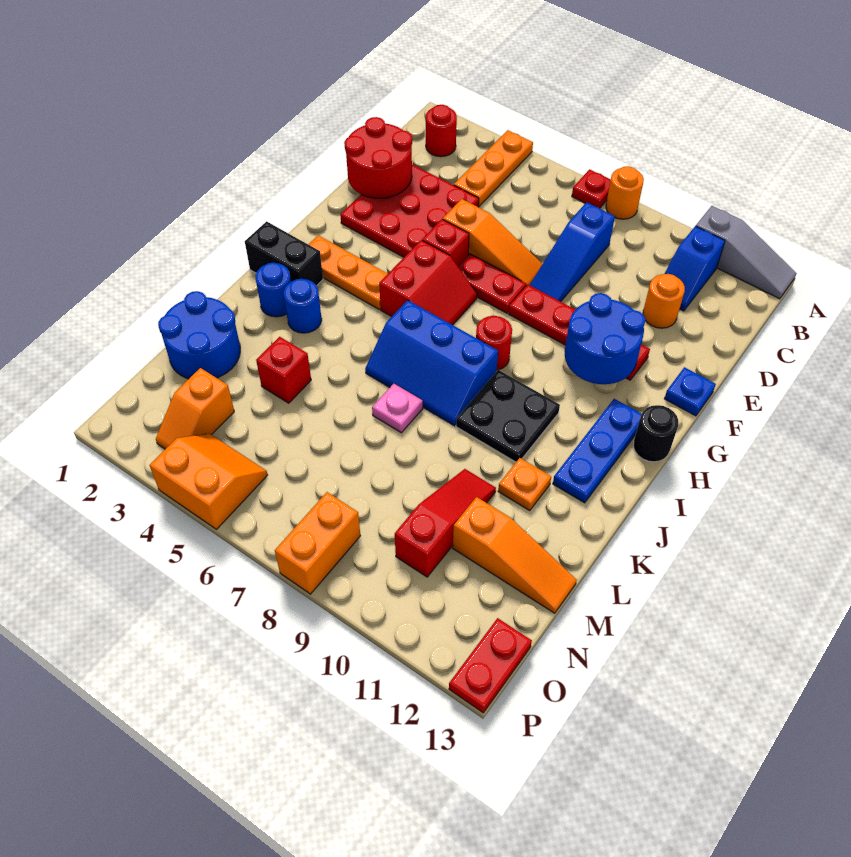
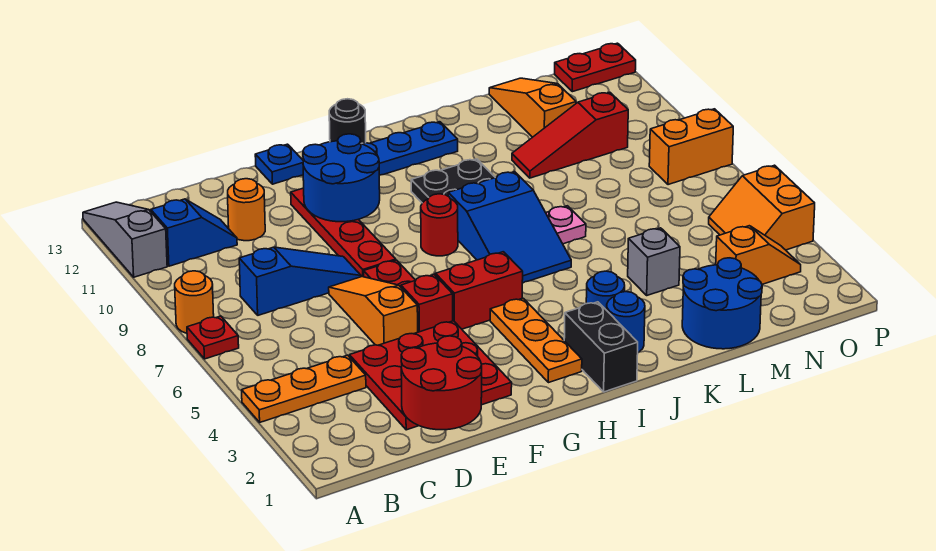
red 1x1 round brick [426,105,457,157] -> none
blue 2x3 slope [365,300,498,426] -> blue 2x3 slope turned to [448,172,571,283]
orange 1x1 plate [498,458,551,510] -> none
red 1x1 brick [256,337,311,403] -> grey 1x1 brick [628,228,680,295]

